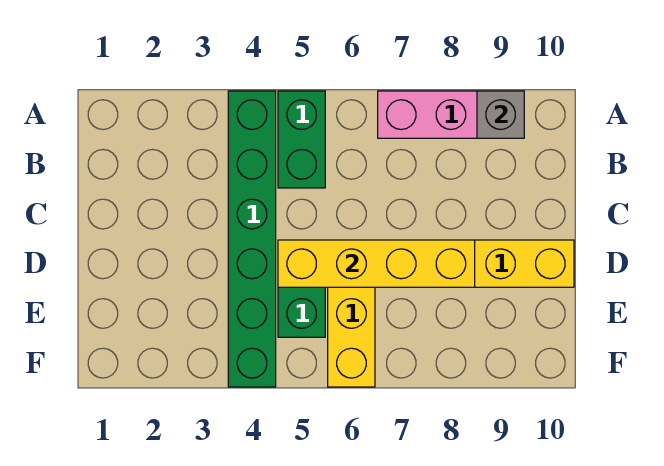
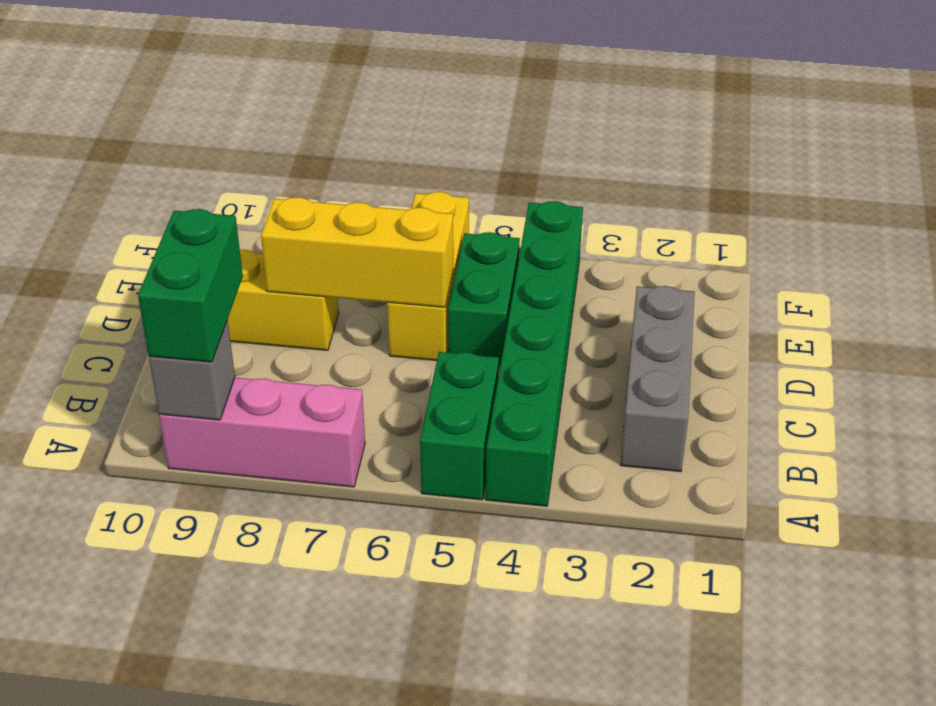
none -> green 1x2 brick [138,209,243,362]
none -> grey 1x3 brick [620,286,695,472]
yellow 1x4 brick [278,240,475,287] -> yellow 1x3 brick [261,197,453,307]

